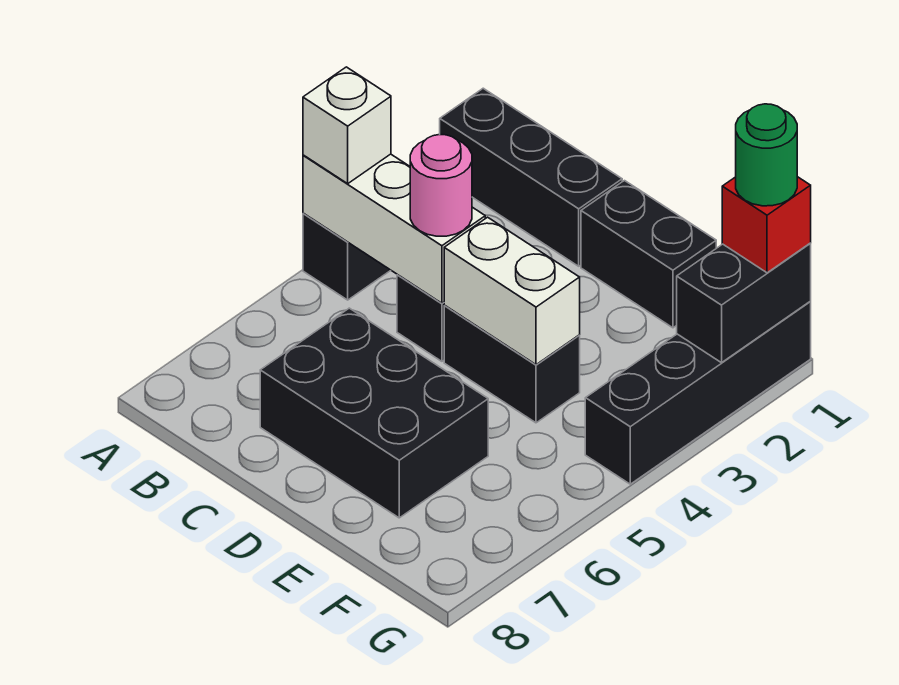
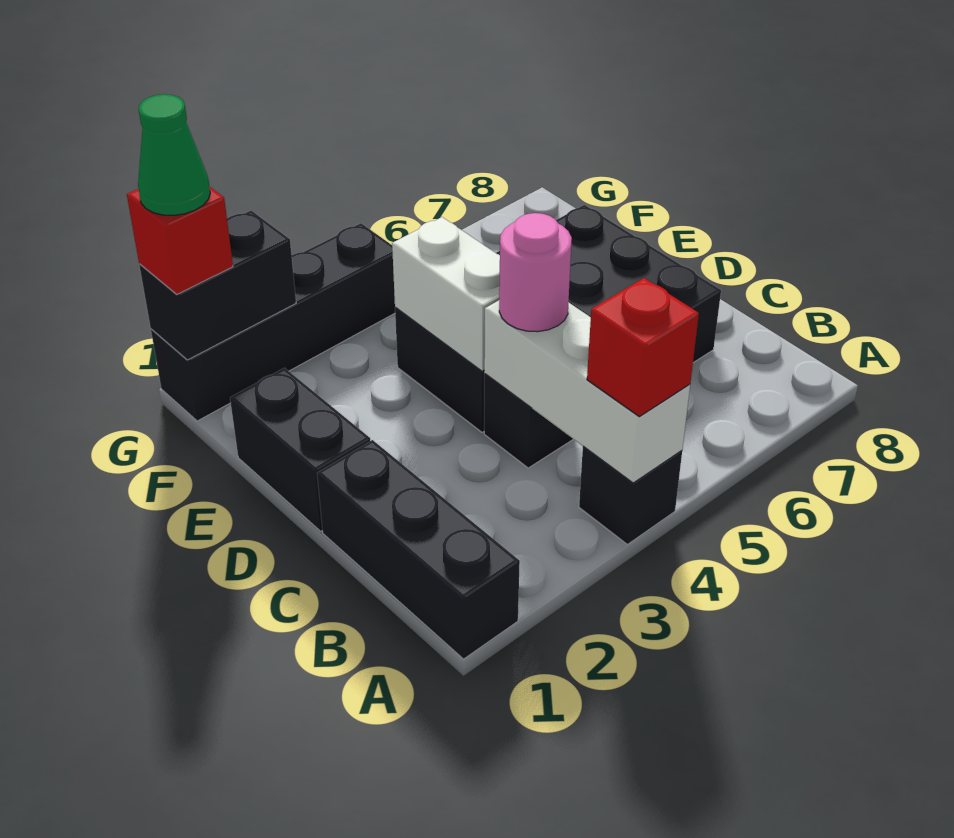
white 1x1 brick [303,67,391,184] -> red 1x1 brick [587,278,699,417]
green 1x1 round brick [736,104,797,206] -> green 1x1 cone [138,94,210,215]

